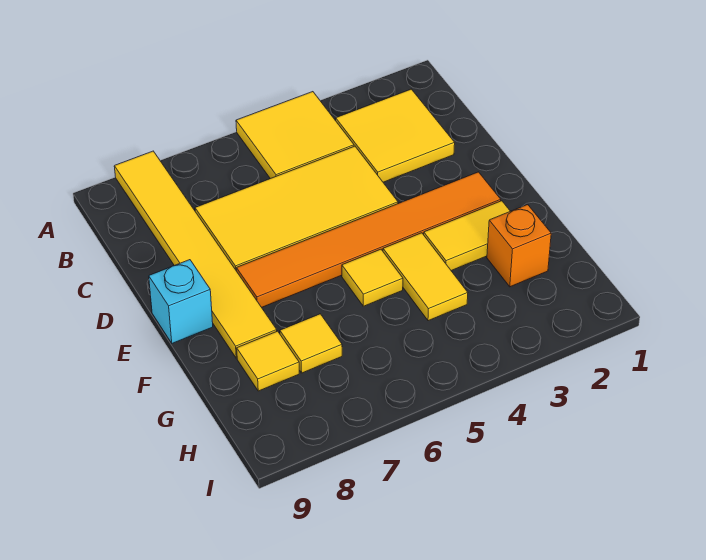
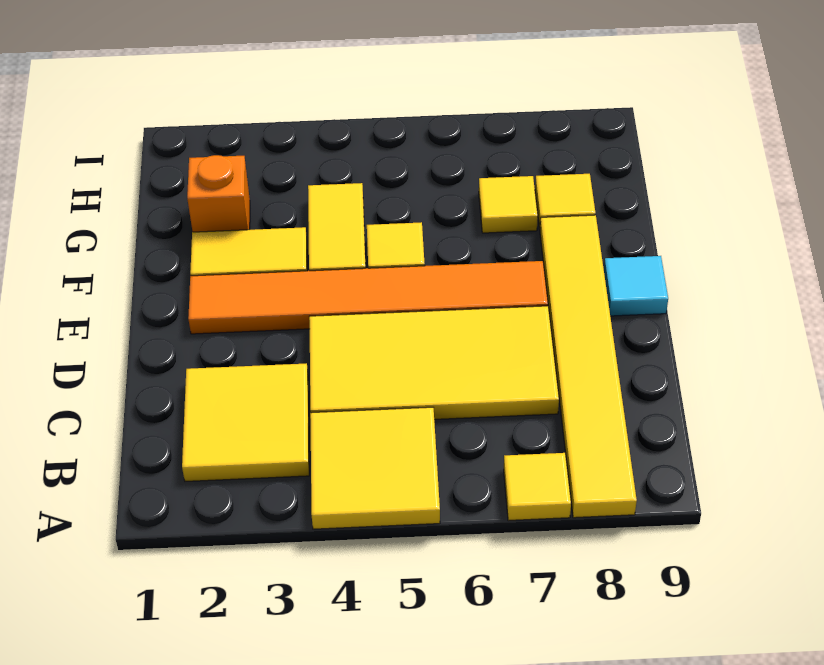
none -> yellow 1x1 tile [504,453,571,521]
cyan 1x1 brick [149,260,213,343] -> cyan 1x1 tile [604,256,668,316]

